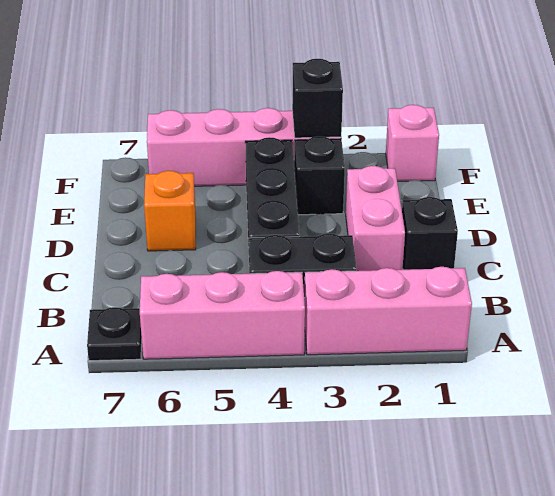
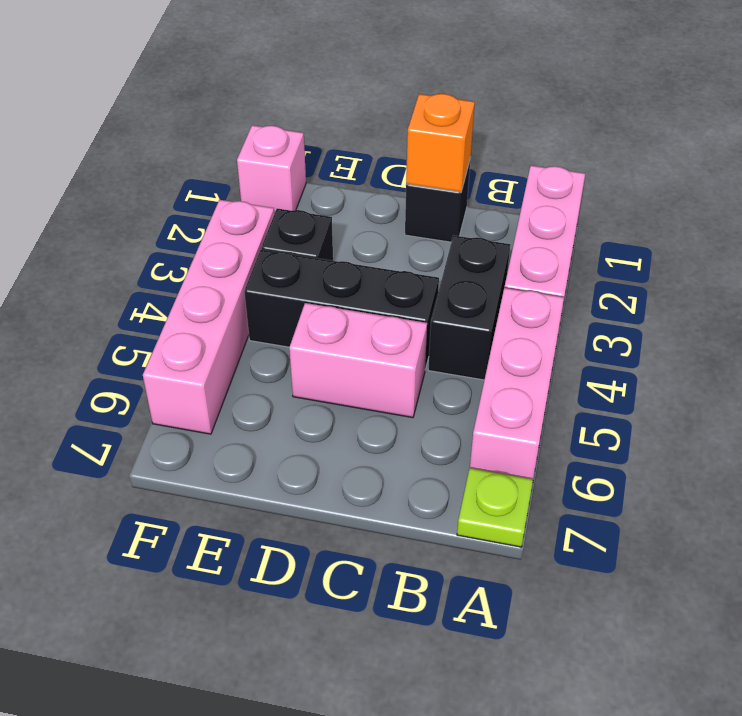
black 1x1 plate [87,307,142,361] -> lime 1x1 plate [457,468,533,547]
pink 1x2 brick [346,166,405,271] -> pink 1x2 brick moved to [289,303,427,418]
orange 1x1 brick [144,171,196,251] -> orange 1x1 brick moved to [406,94,475,192]
black 1x1 brick [292,59,343,138] -> none

